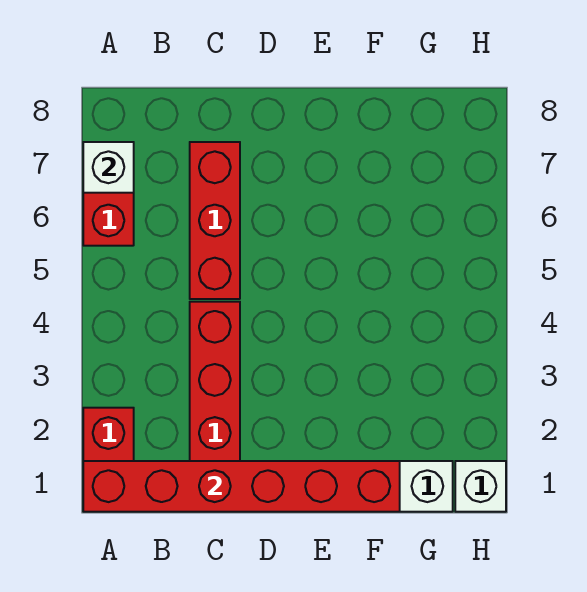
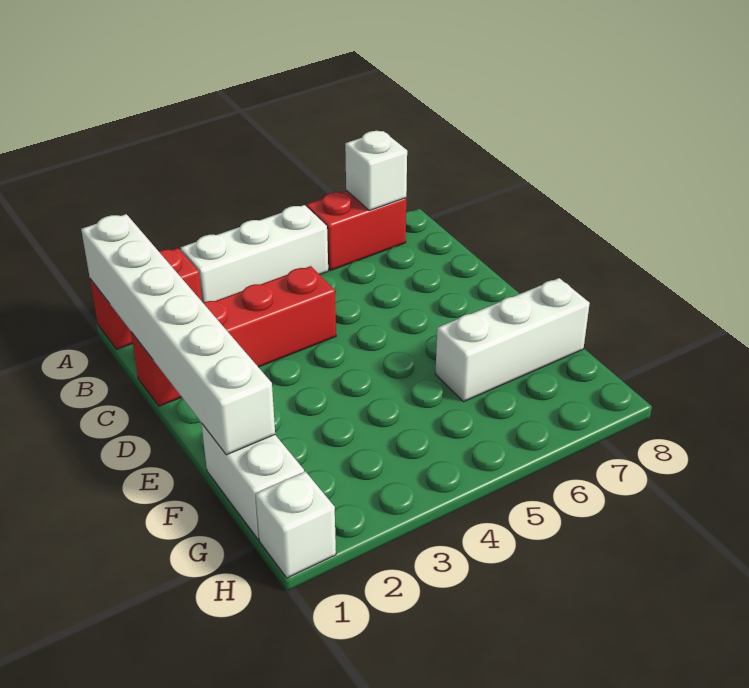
red 1x6 brick [83,461,400,512] -> white 1x6 brick [81,214,275,455]
none -> white 1x3 brick [181,205,328,302]
red 1x3 brick [190,142,240,299] -> none
none -> white 1x3 brick [435,278,590,402]

